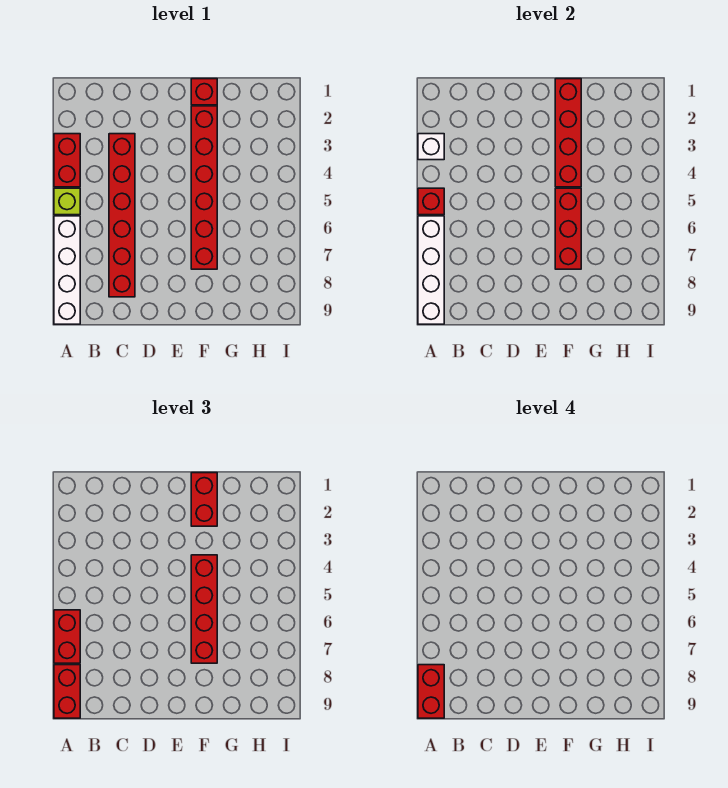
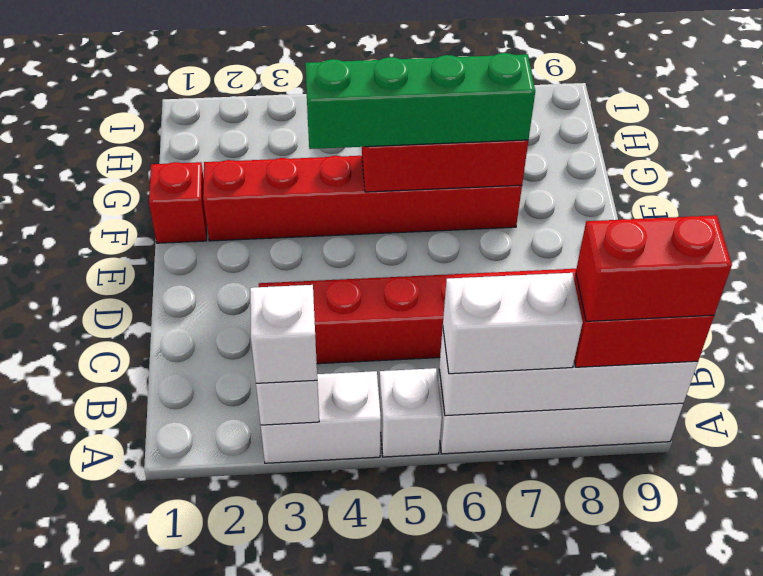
red 1x2 brick [54,134,80,187] -> white 1x2 brick [261,371,381,463]
none -> white 1x1 brick [250,285,317,383]
lime 1x1 brick [54,188,80,215] -> white 1x1 brick [379,368,442,457]
red 1x1 brick [418,188,444,215] -> none
red 1x2 brick [54,610,80,663] -> white 1x2 brick [443,273,583,374]
red 1x4 brick [555,79,581,187] -> none
red 1x2 brick [191,473,217,526] -> none
red 1x4 brick [191,555,217,663] -> green 1x4 brick [305,53,535,149]

